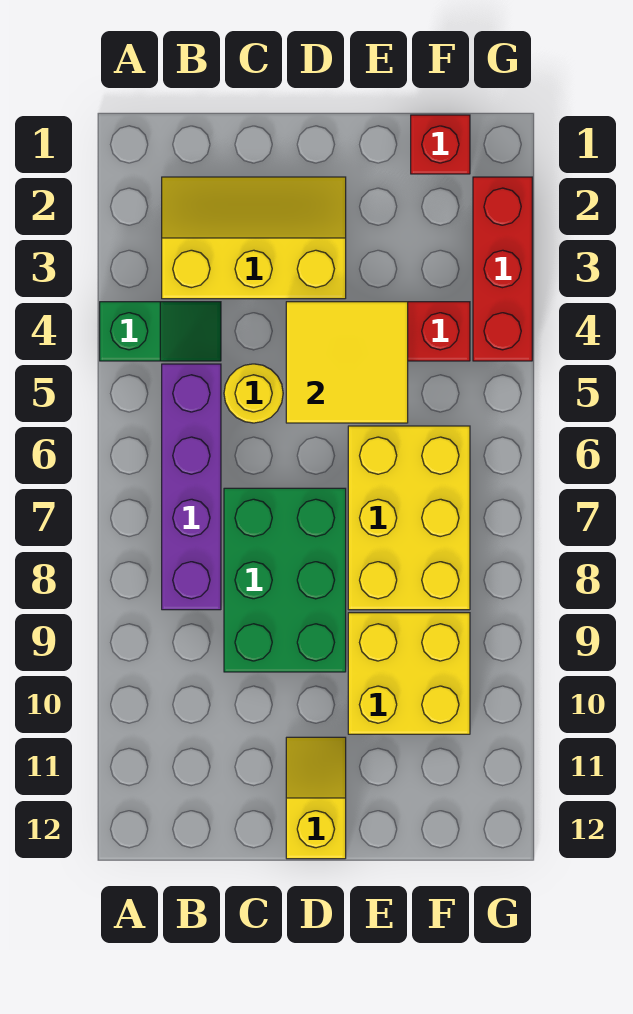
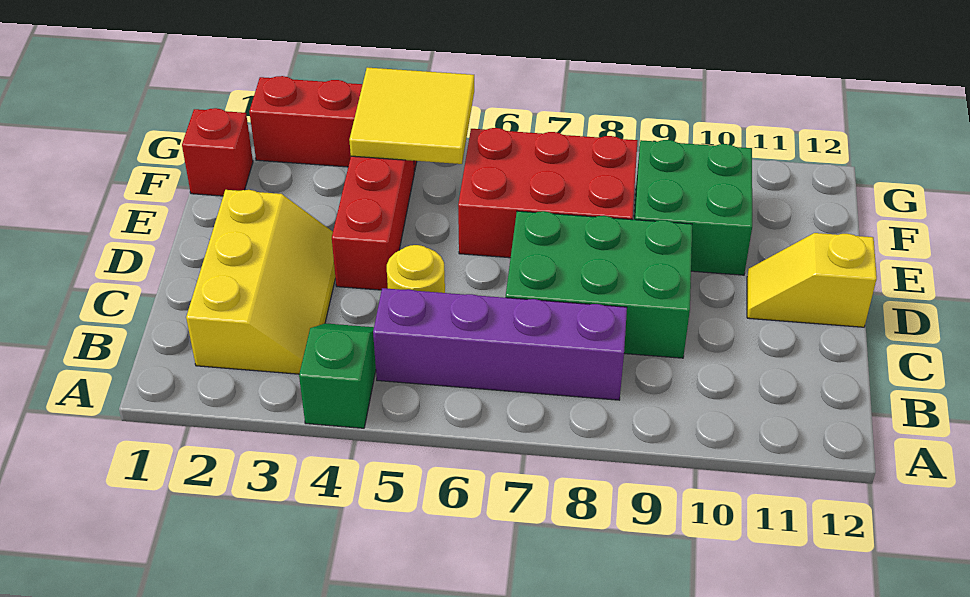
yellow 2x3 slope [162,177,346,299] -> yellow 2x3 slope turned to [186,190,335,374]
yellow 2x2 tile [286,302,408,423] -> yellow 2x2 tile moved to [349,68,474,164]
yellow 2x3 brick [348,426,470,610] -> red 2x3 brick [458,128,638,258]
yellow 2x2 brick [348,613,470,734] -> green 2x2 brick [634,140,752,275]

